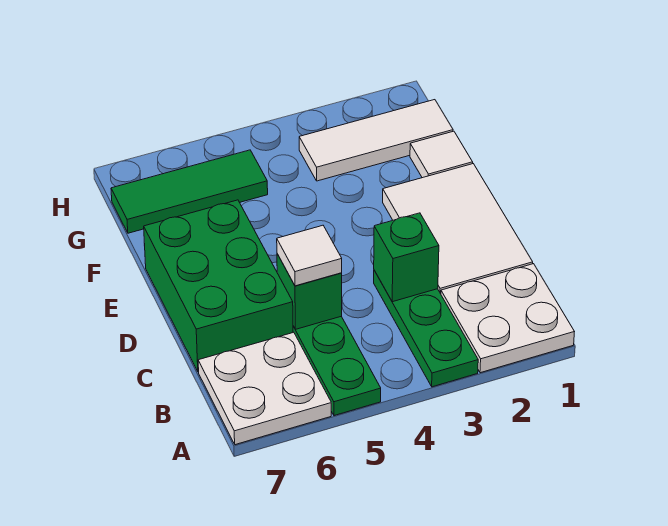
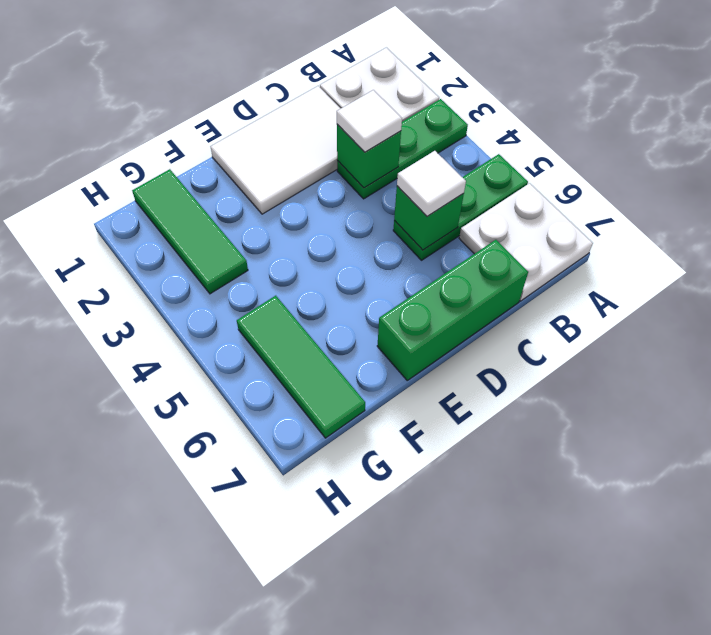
green 2x3 brick [144,200,293,372] -> green 1x3 brick [377,240,528,380]
white 1x1 tile [410,131,473,178] -> white 1x1 tile moved to [337,90,402,152]
white 1x3 tile [299,100,453,181] -> green 1x3 tile [132,169,248,294]

